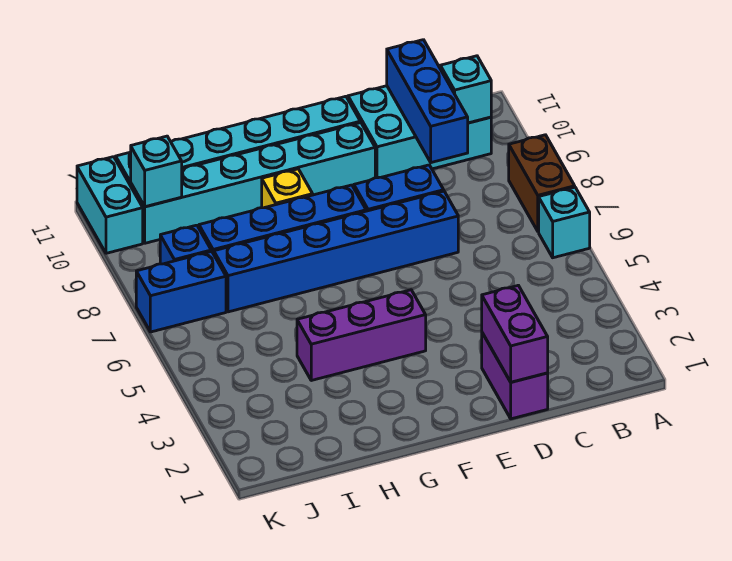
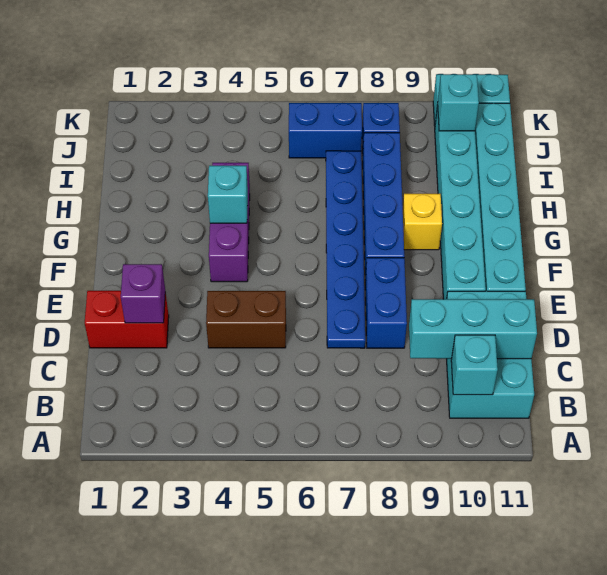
cyan 1x1 brick [539,187,590,258] -> cyan 1x1 brick moved to [208,166,248,223]
brown 1x2 brick [509,135,575,232] -> brown 1x2 brick moved to [206,291,286,348]
blue 1x3 brick [387,40,468,163] -> cyan 1x3 brick [409,299,537,359]
purple 1x2 brick [482,333,548,419] -> red 1x2 brick [85,291,169,348]
purple 1x2 brick [482,285,548,382] -> purple 1x1 brick [121,264,165,323]
blue 1x6 brick [214,191,458,312] -> blue 1x6 plate [326,151,365,348]
blue 1x2 brick [136,251,226,332] -> blue 1x2 brick turned to [289,103,362,158]

